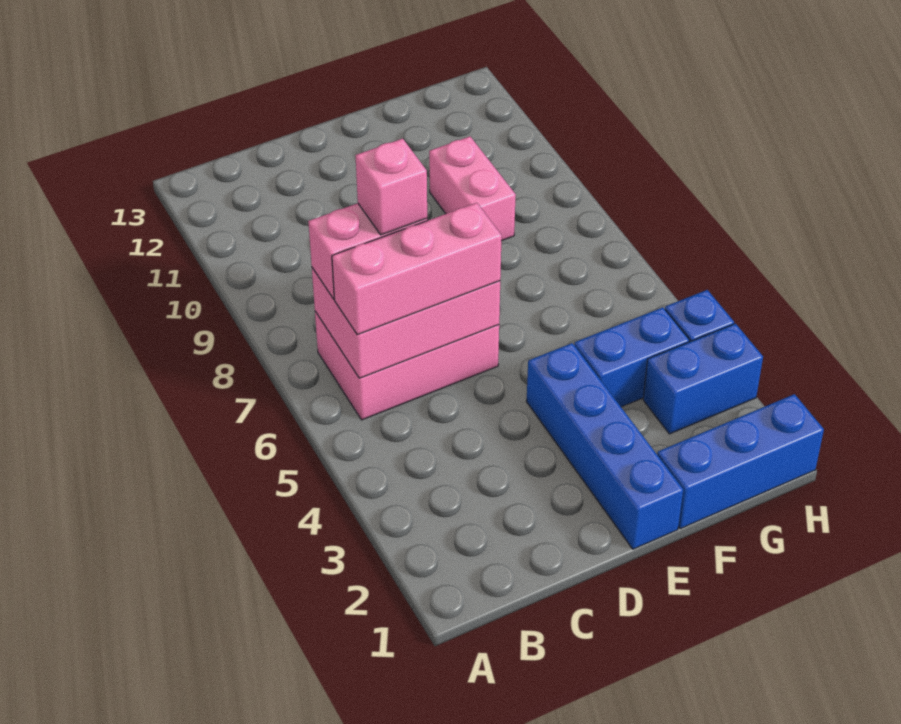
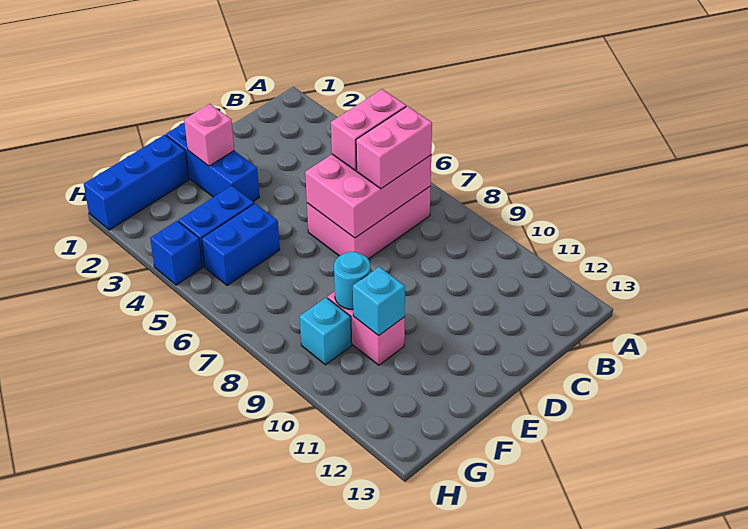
pink 1x3 brick [332,203,502,335] -> pink 1x2 brick [331,89,406,171]
pink 1x1 brick [355,139,427,235] -> pink 1x1 brick moved to [184,104,234,166]
blue 1x4 brick [526,343,683,549] -> blue 1x3 brick [166,123,259,201]
none -> cyan 1x1 round brick [334,252,370,309]
none -> cyan 1x1 brick [353,267,405,336]
blue 1x2 brick [643,324,763,434] -> blue 1x2 brick moved to [202,204,280,286]
none -> cyan 1x1 brick [300,298,352,365]

